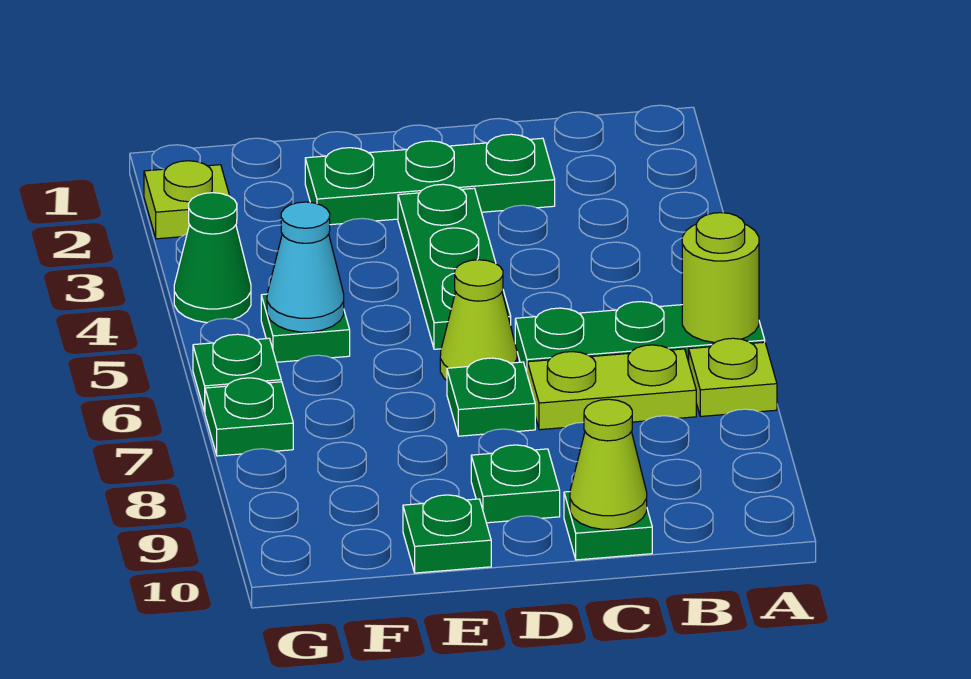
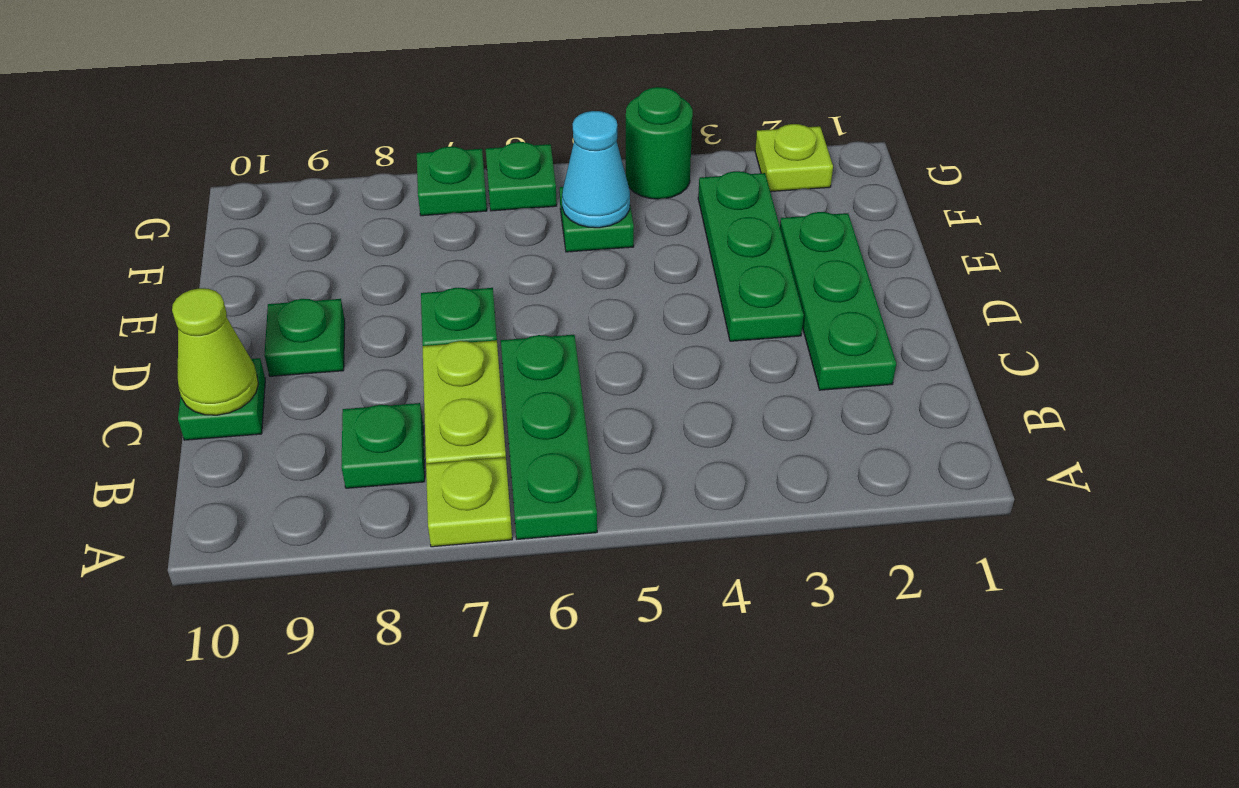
lime 1x1 round brick [682,213,759,342] -> none
green 1x3 plate [398,184,511,349] -> green 1x3 plate turned to [698,171,804,341]
lime 1x1 cone [440,260,517,380] -> none
green 1x1 plate [403,495,491,573] -> green 1x1 plate moved to [342,403,425,488]
green 1x1 cone [174,193,251,323] -> green 1x1 round brick [626,87,693,199]

